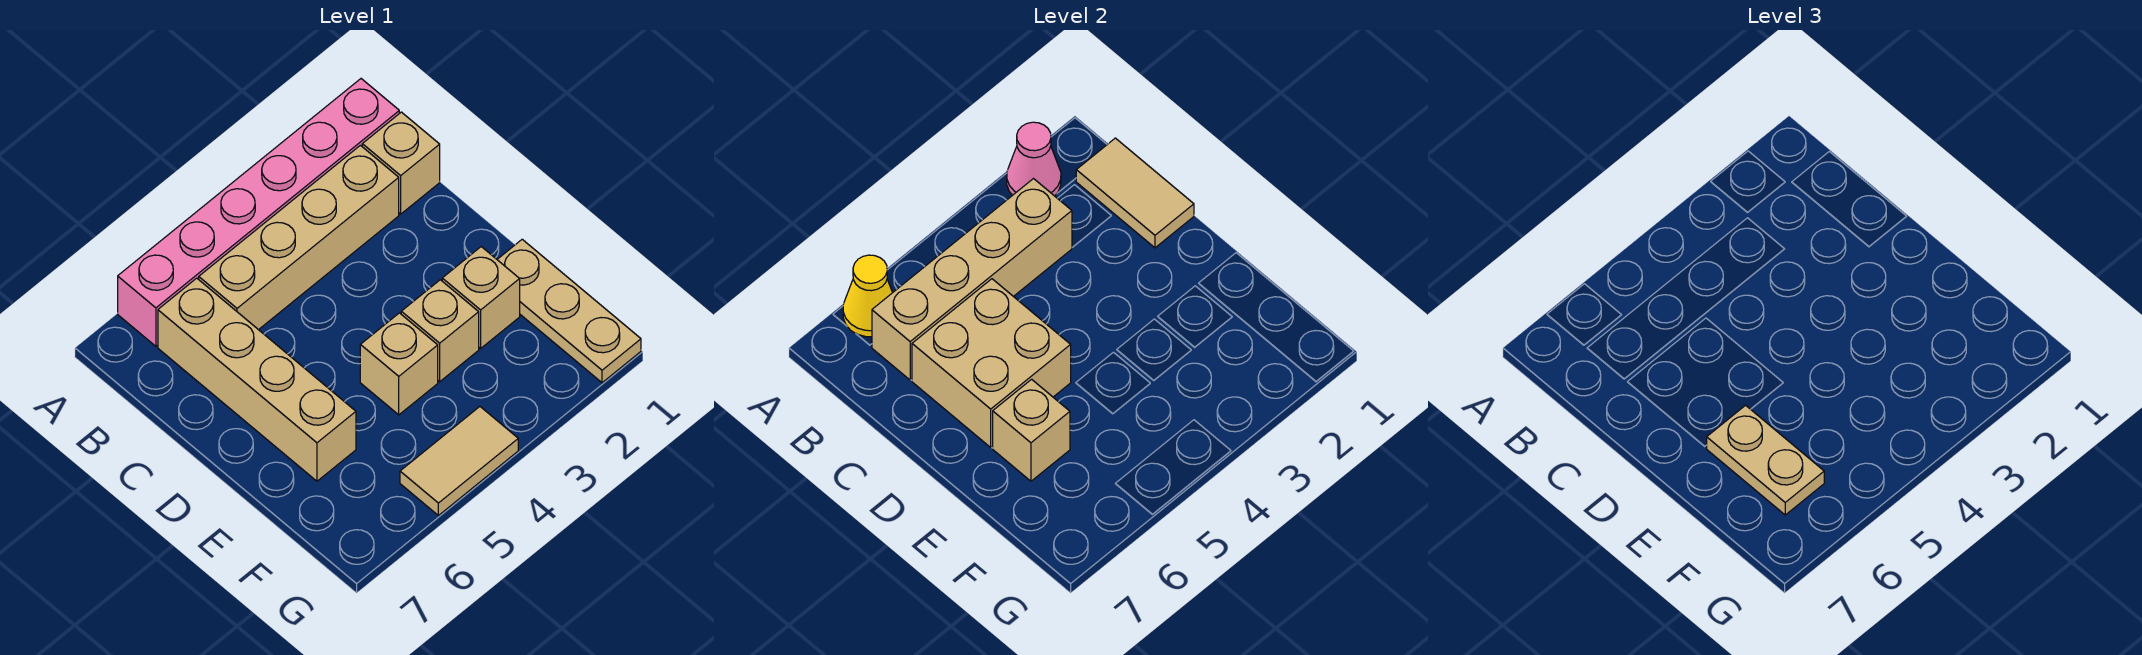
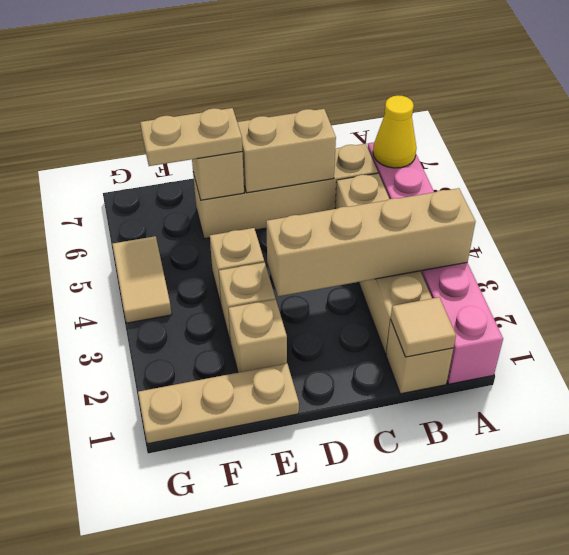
pink 1x1 cone [1007,122,1061,196] -> none
tan 1x2 tile [1076,138,1194,248] -> tan 1x1 tile [391,297,456,357]
tan 1x4 brick [872,179,1072,380] -> tan 1x4 brick turned to [266,188,476,296]
tan 2x2 brick [912,279,1071,447] -> tan 1x2 brick [237,109,336,193]

